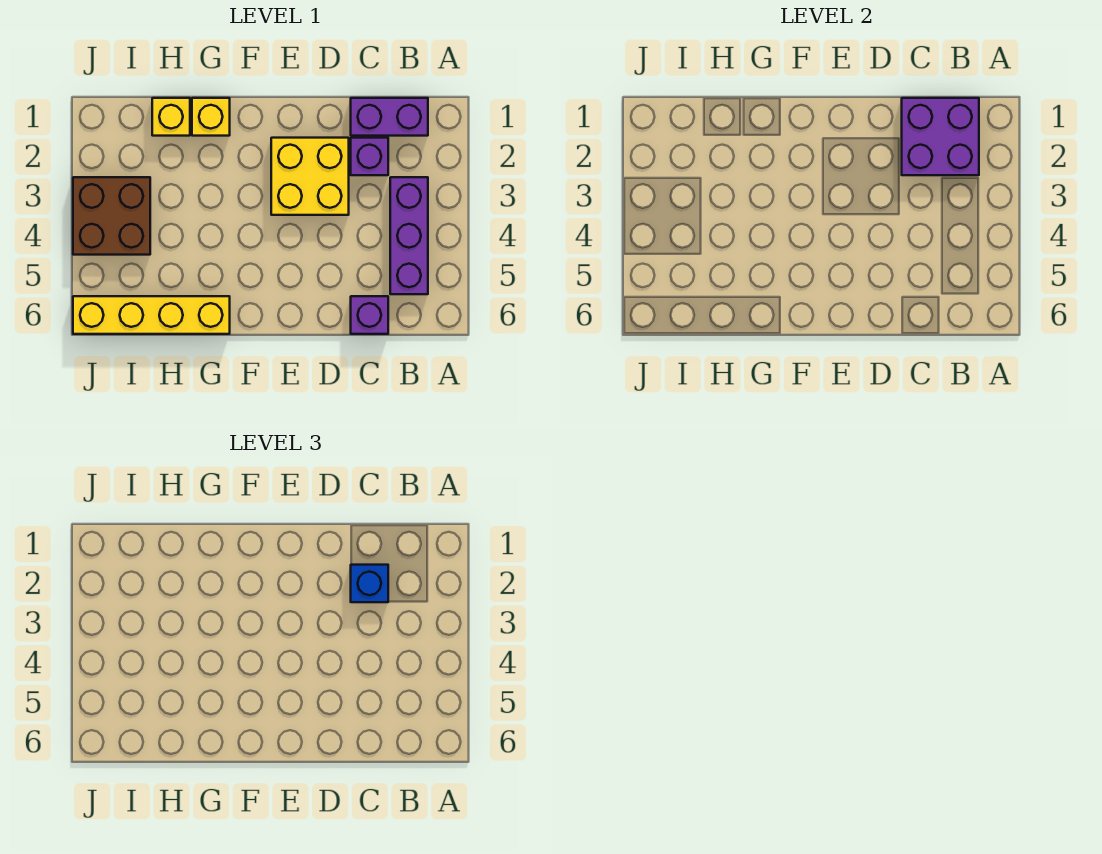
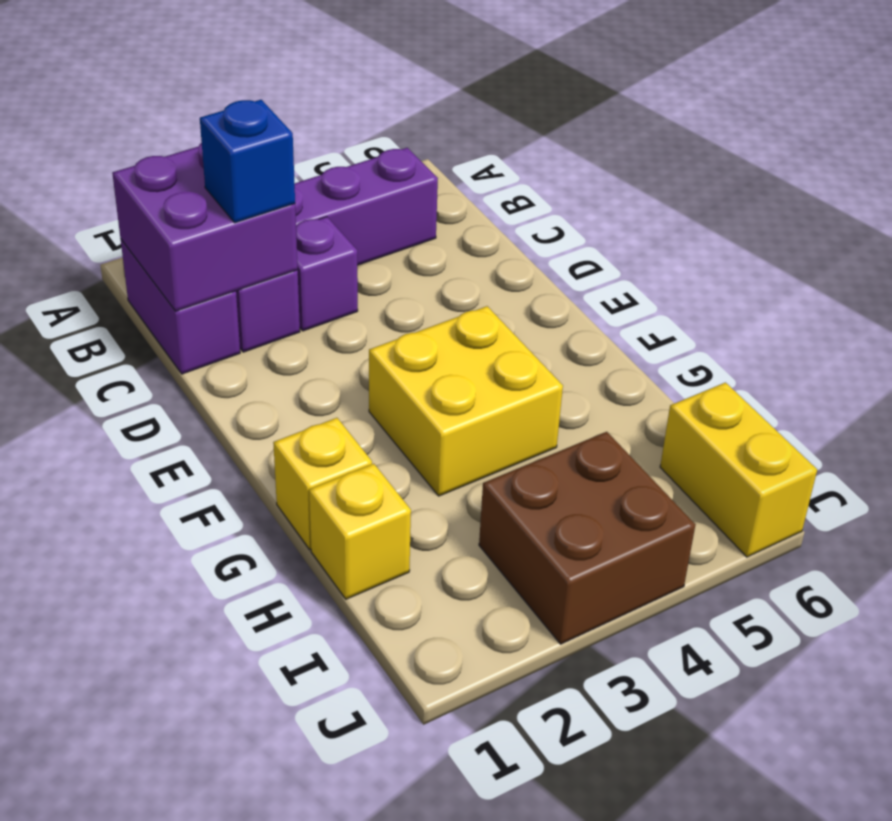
purple 1x1 brick [351,296,388,334] -> purple 1x1 brick moved to [296,217,358,331]
yellow 2x2 brick [271,138,349,215] -> yellow 2x2 brick moved to [369,306,563,496]
yellow 1x4 brick [73,296,230,334] -> yellow 1x2 brick [660,383,817,557]

